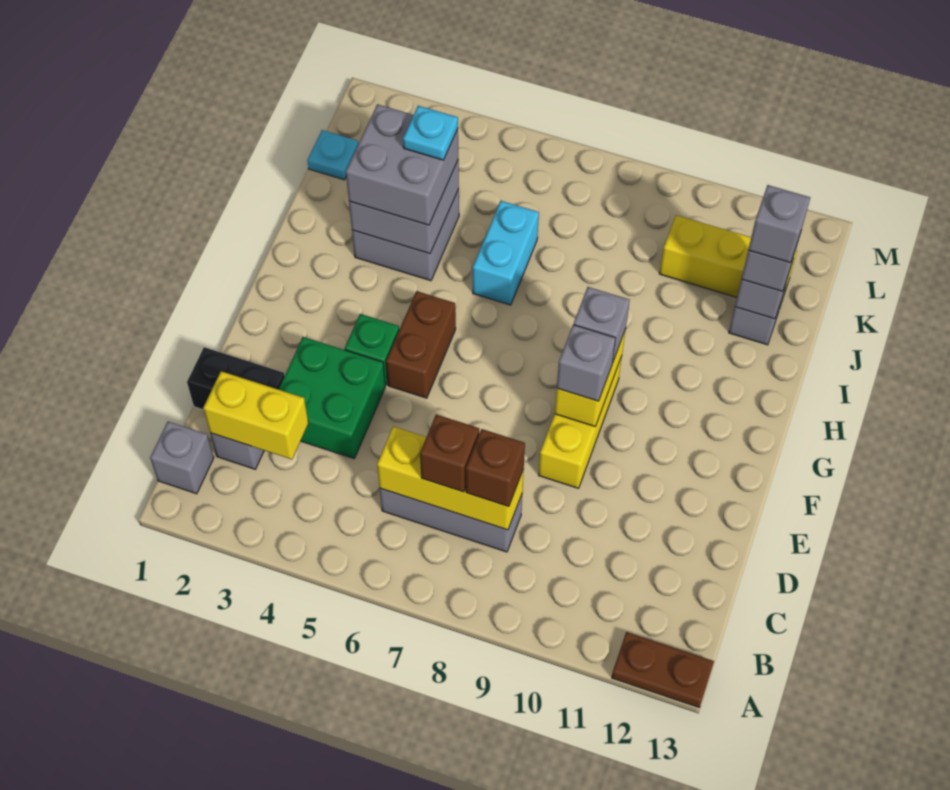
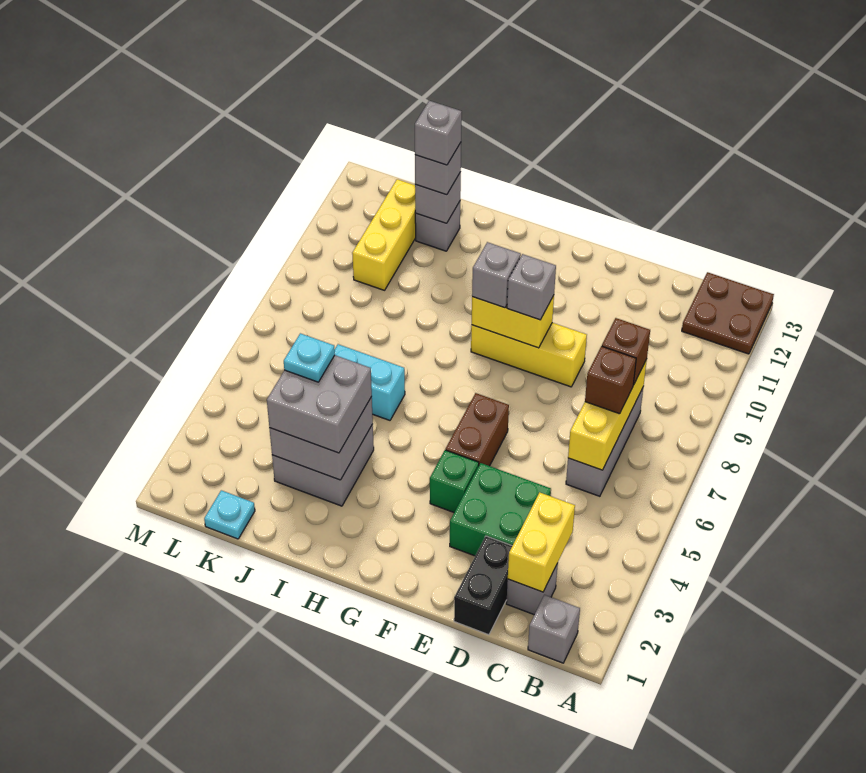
brown 1x2 plate [612,632,714,707] -> brown 2x2 plate [682,272,774,354]
brown 1x2 brick [386,291,456,398] -> brown 1x2 brick turned to [446,393,509,466]

